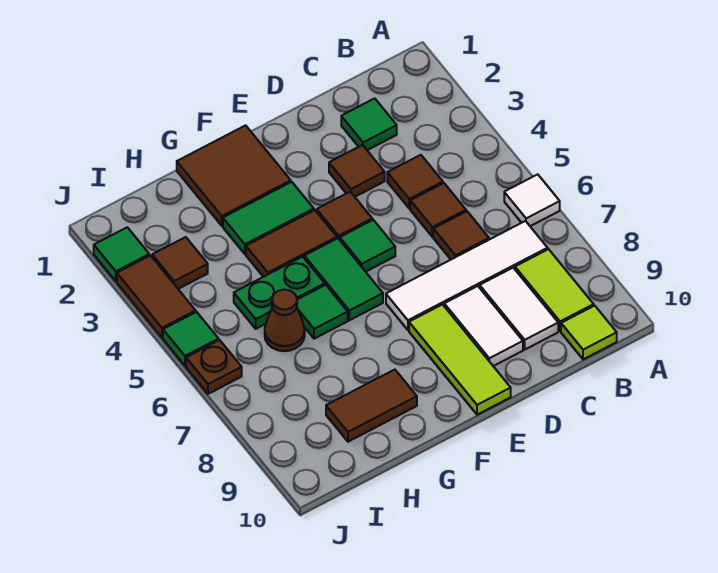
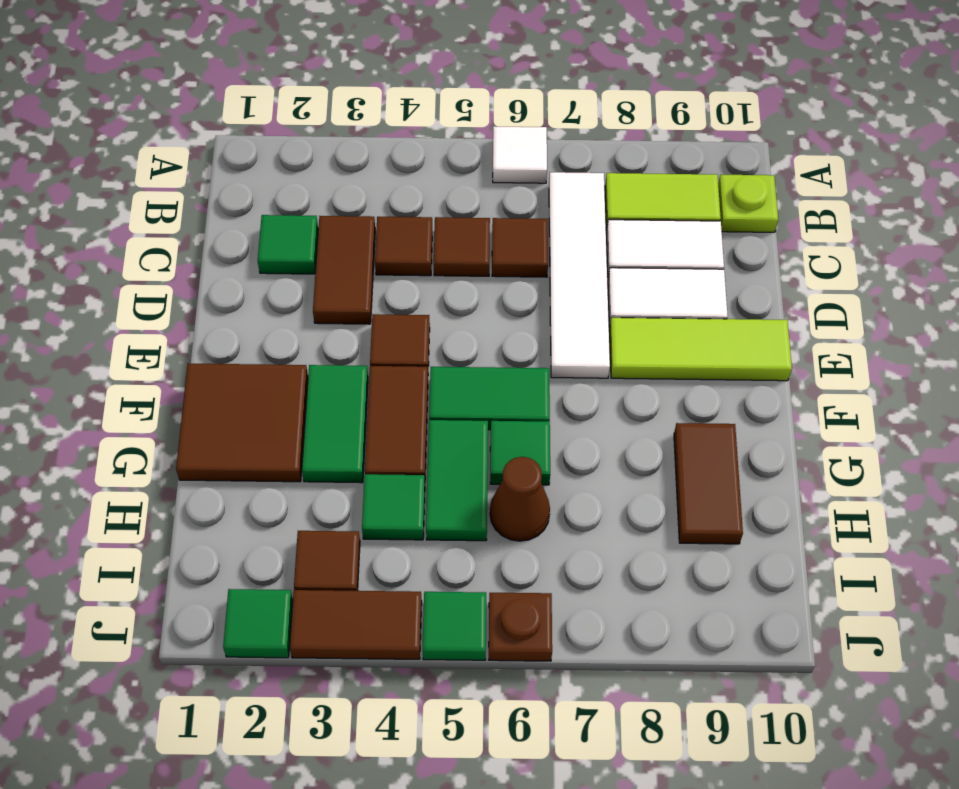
lime 1x1 tile [561,306,617,359] -> lime 1x1 plate [718,175,778,232]
brown 1x1 tile [329,145,385,197] -> brown 1x2 tile [313,216,375,324]
green 1x1 tile [340,220,395,272] -> green 1x1 tile moved to [362,474,425,540]
green 1x2 plate [234,257,325,329] -> green 1x2 tile [426,420,488,541]

